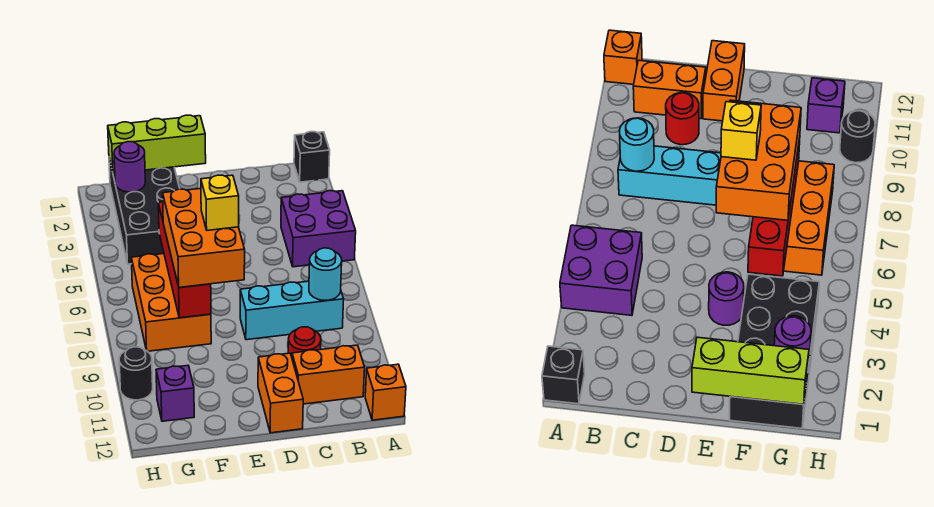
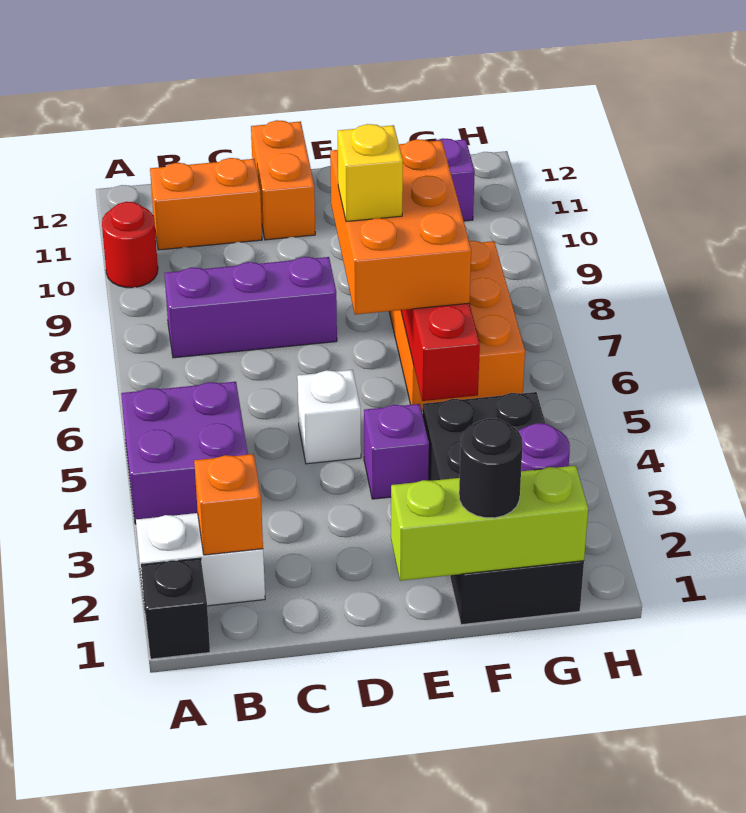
none -> white 1x2 brick [136,513,265,607]
orange 1x1 brick [365,364,406,420] -> orange 1x1 brick moved to [194,454,263,555]
cyan 1x3 brick [240,281,344,340] -> purple 1x3 brick [164,257,337,358]
cyan 1x1 round brick [309,248,342,300] -> none
red 1x1 round brick [288,327,321,357] -> red 1x1 round brick moved to [102,202,158,288]
none -> white 1x1 brick [297,370,361,464]
purple 1x1 round brick [709,272,744,325] -> purple 1x1 brick [364,404,429,499]
black 1x1 round brick [119,347,153,400] -> black 1x1 round brick moved to [459,418,523,518]

